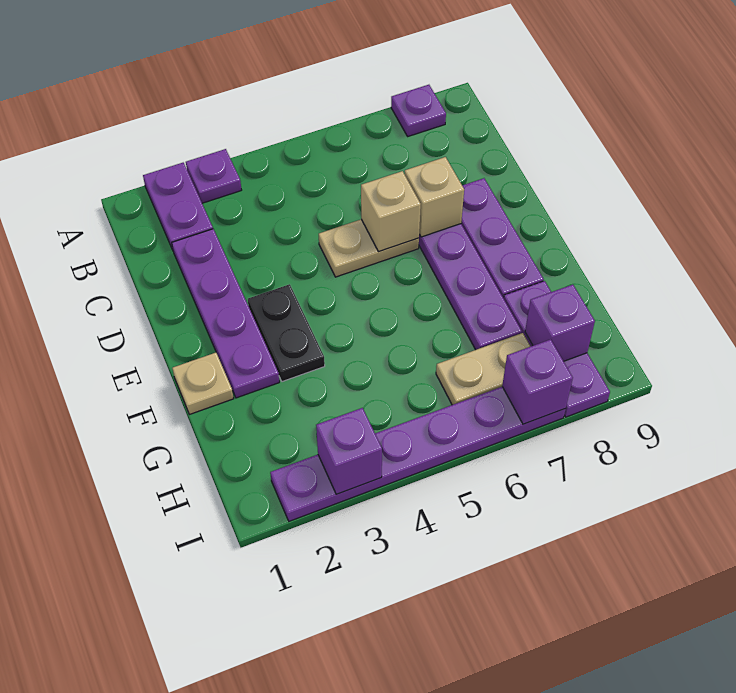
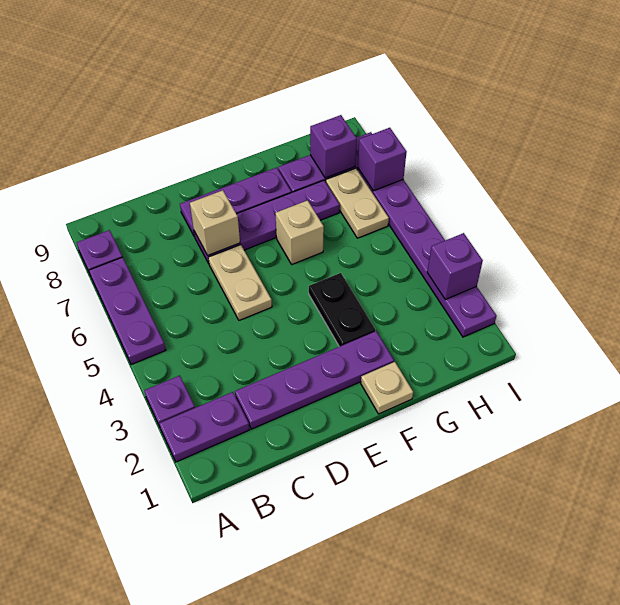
none -> purple 1x3 plate [89,257,166,365]
tan 1x1 brick [361,171,421,252] -> tan 1x1 brick moved to [275,200,324,264]
black 1x2 plate [248,284,325,382] -> black 1x2 plate turned to [309,273,375,347]

